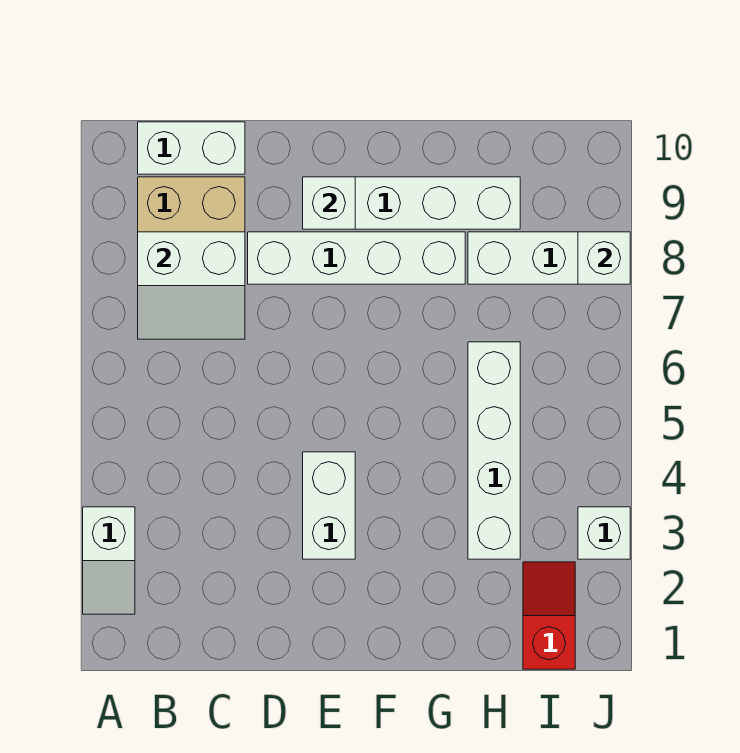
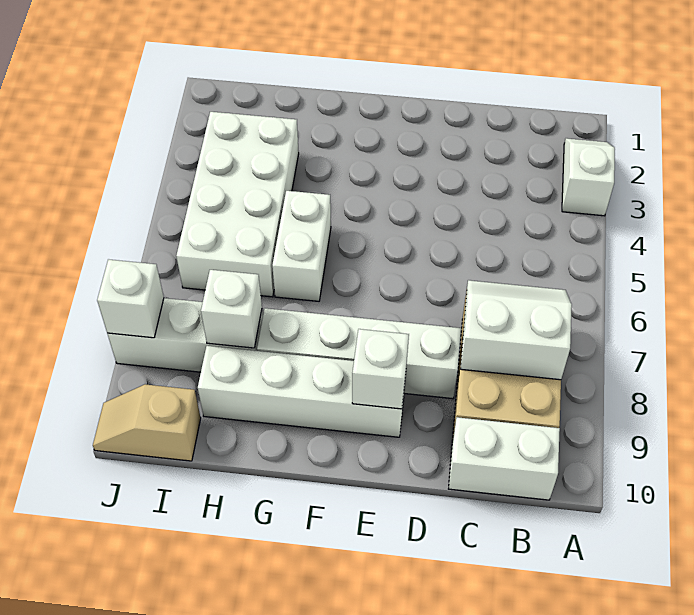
white 1x2 brick [303,452,355,559] -> white 1x2 brick moved to [272,191,331,301]
white 1x4 brick [468,342,520,559] -> white 2x4 brick [176,112,299,297]
red 1x2 slope [523,562,575,669] -> none
none -> tan 1x2 slope [93,384,201,461]
white 1x1 brick [578,507,630,559] -> white 1x1 brick moved to [201,270,262,348]

